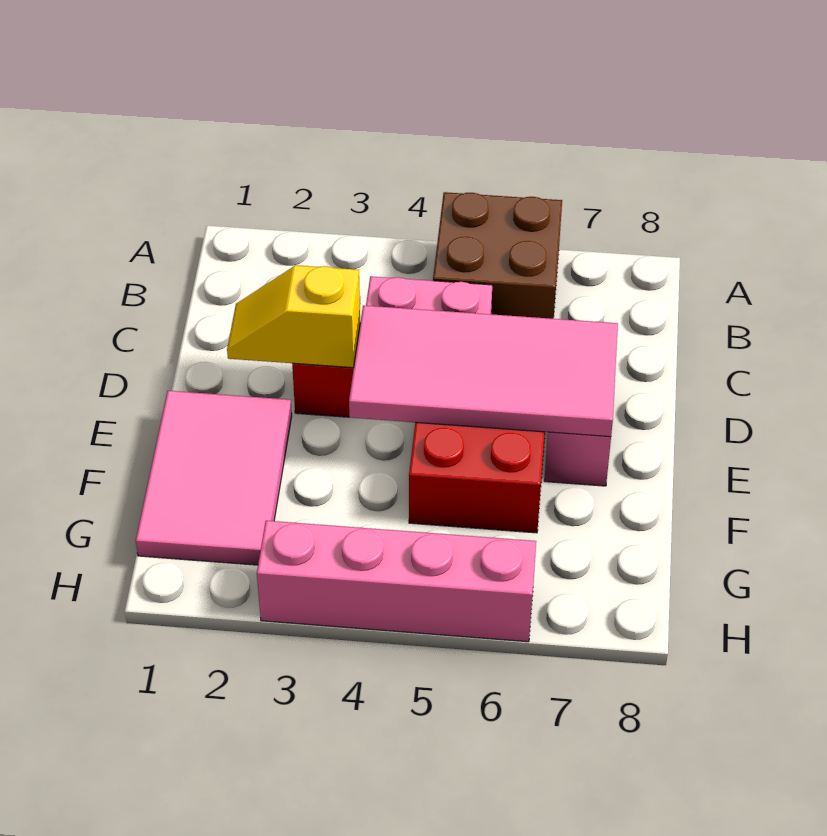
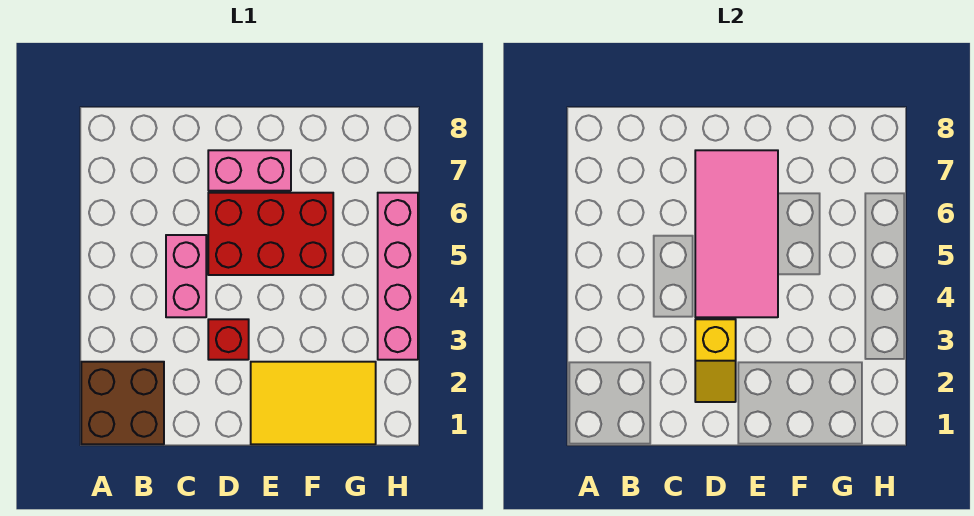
brown 2x2 brick [433,192,562,319] -> brown 2x2 brick moved to [81,362,164,444]
pink 2x3 tile [136,391,292,565] -> yellow 2x3 tile [251,362,376,444]

